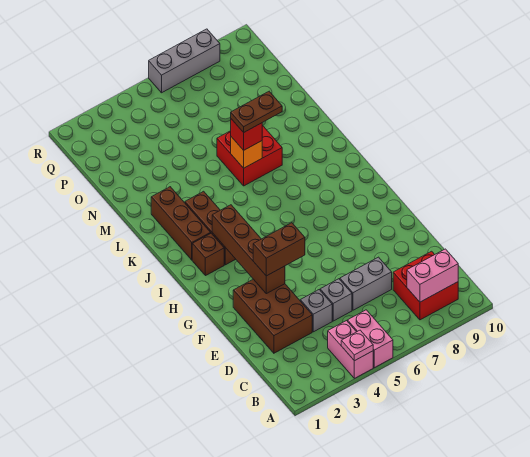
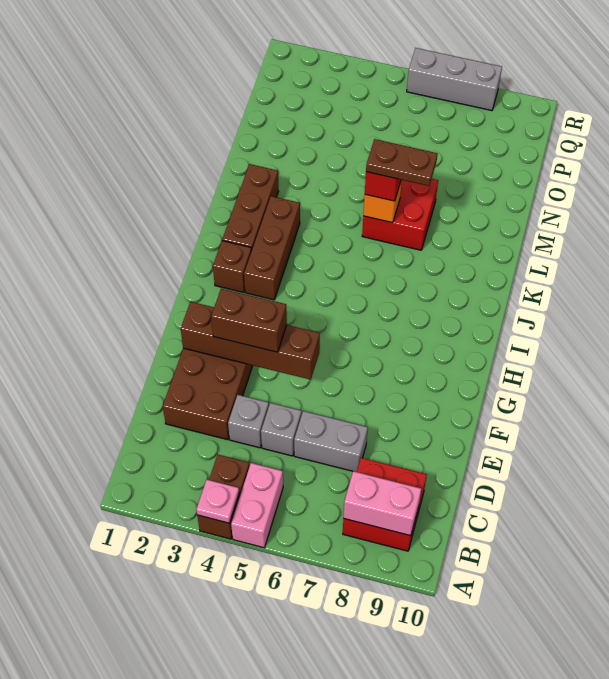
pink 1x2 brick [328,321,373,378] -> brown 1x2 brick [197,455,250,539]
brown 1x4 brick [212,205,285,294] -> brown 1x4 brick turned to [181,302,320,380]

